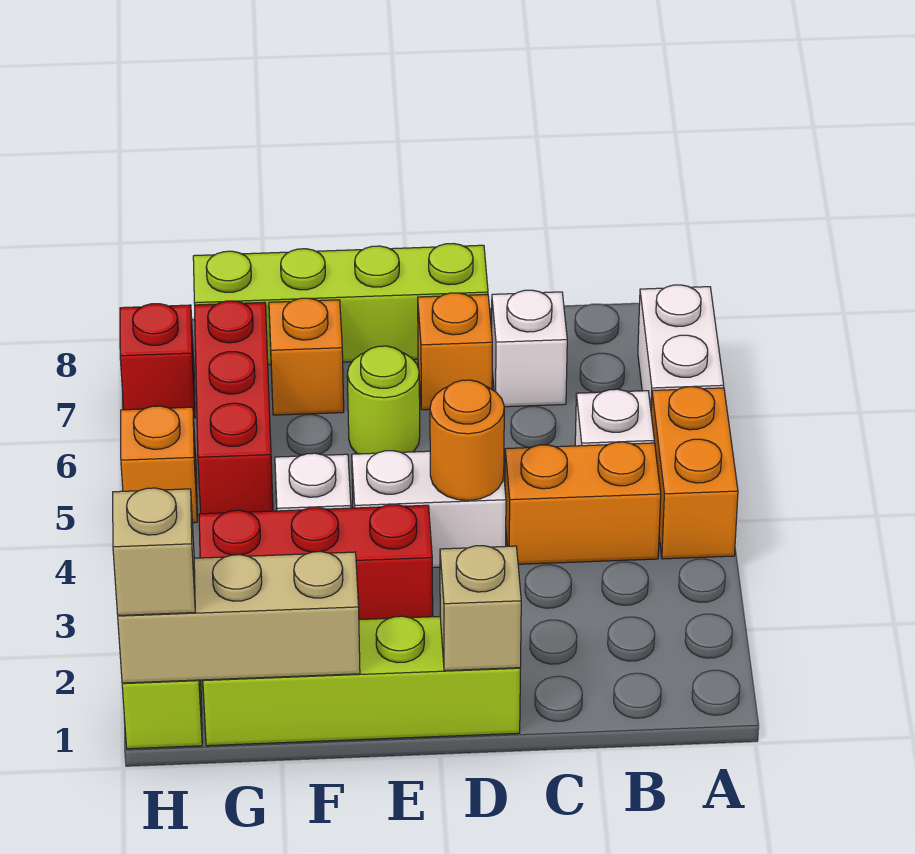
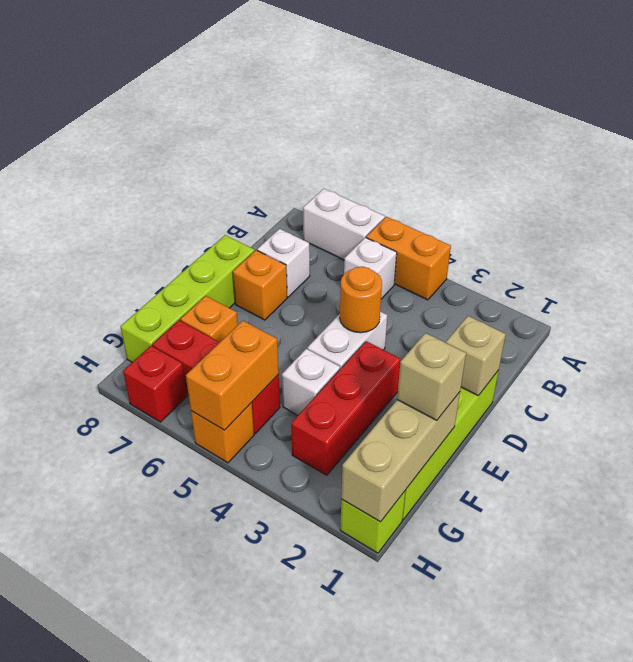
orange 1x2 brick [505,442,661,564] -> orange 1x2 brick moved to [186,321,279,430]
lime 1x1 round brick [347,346,420,454] -> none
tan 1x1 brick [113,488,195,615] -> tan 1x1 brick moved to [397,333,466,420]

